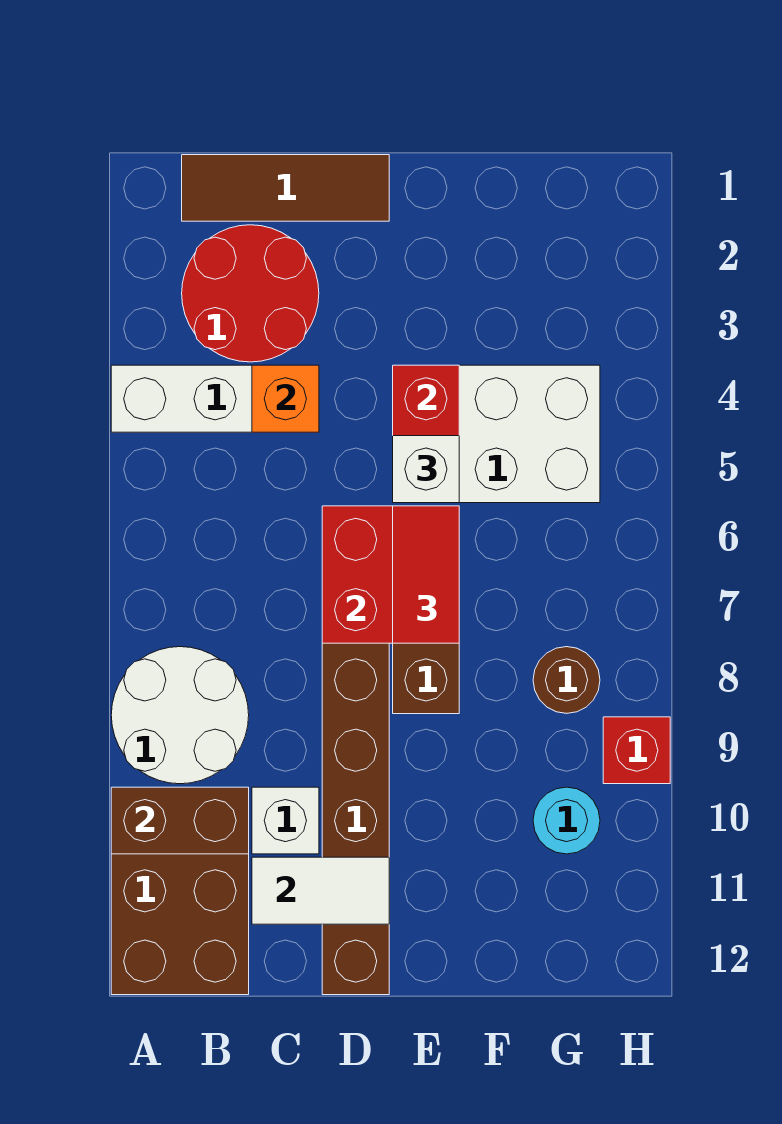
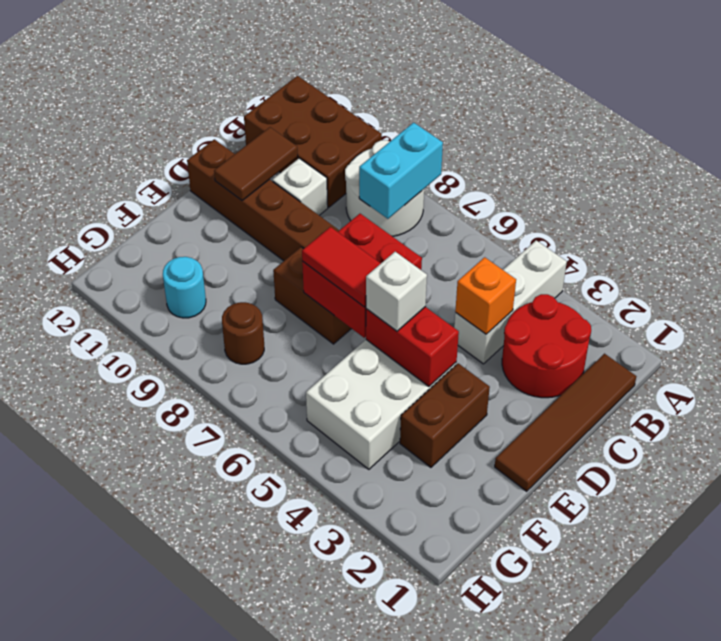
none -> cyan 1x2 brick [359,123,443,219]
brown 1x2 brick [111,787,249,854] -> brown 1x2 brick moved to [400,363,490,467]
brown 1x3 tile [182,155,389,221] -> brown 1x4 tile [495,354,636,491]
white 1x2 tile [252,857,389,924] -> brown 1x2 tile [214,127,298,200]
red 1x1 brick [603,717,670,784] -> none

